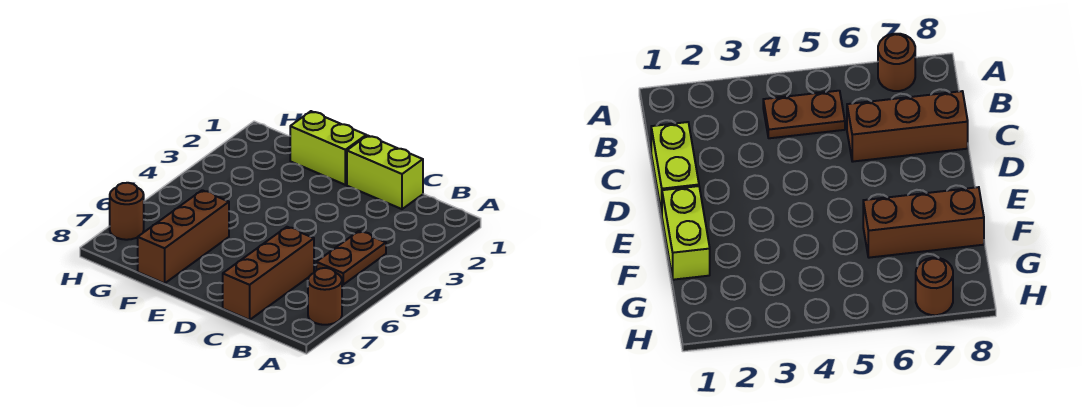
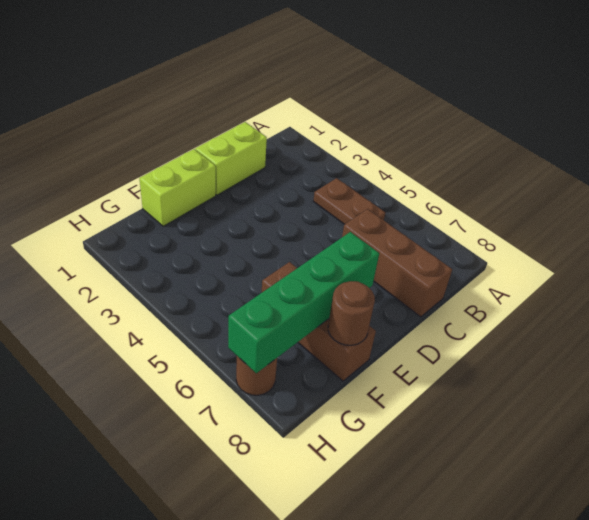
brown 1x1 round brick [308,268,342,325] -> brown 1x1 round brick moved to [328,281,375,345]
none -> green 1x4 brick [228,232,379,373]

